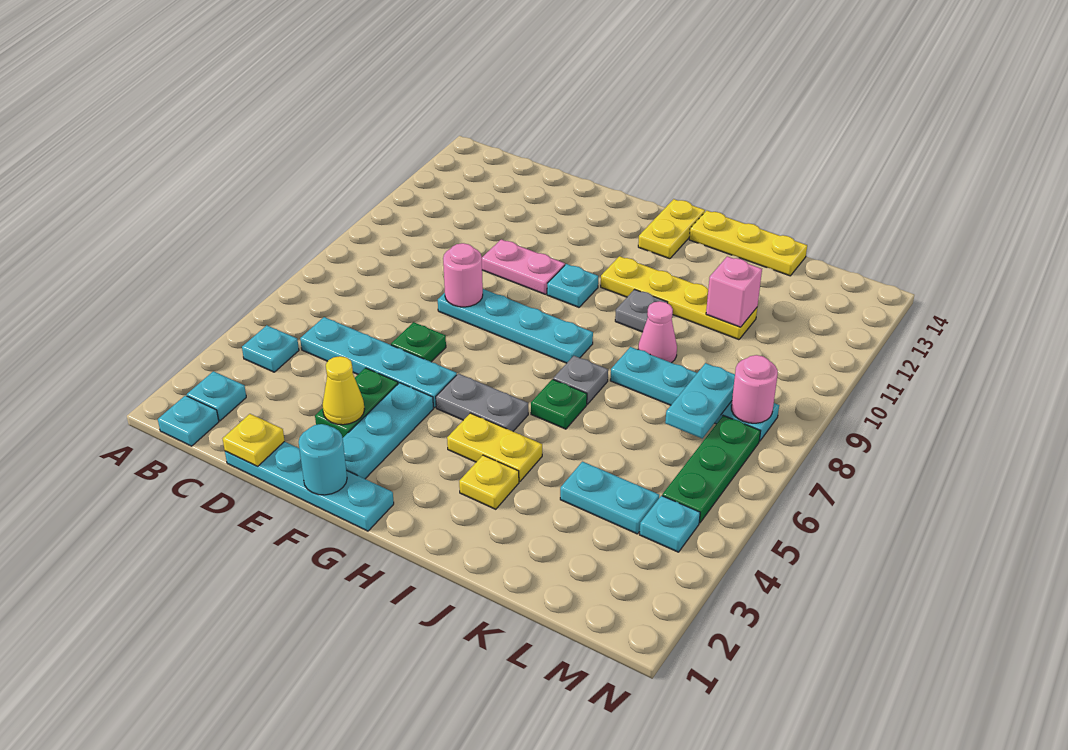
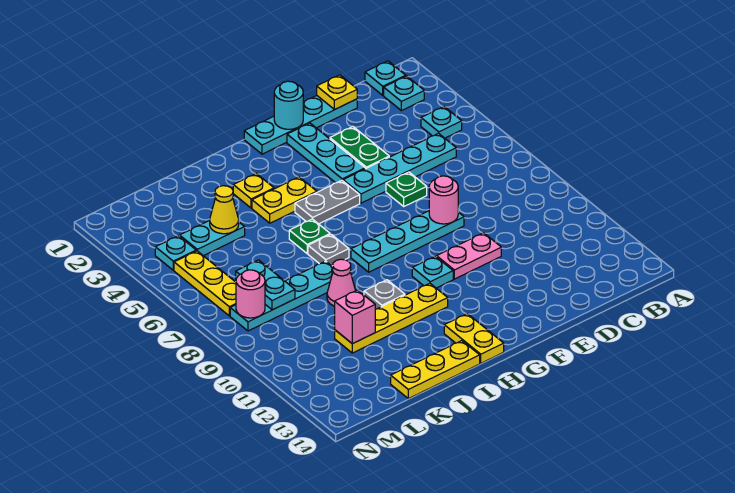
yellow 1x1 cone [322,356,365,425] -> yellow 1x1 cone moved to [210,186,239,234]
green 1x3 plate [662,416,760,523] -> yellow 1x3 plate [174,251,236,316]

